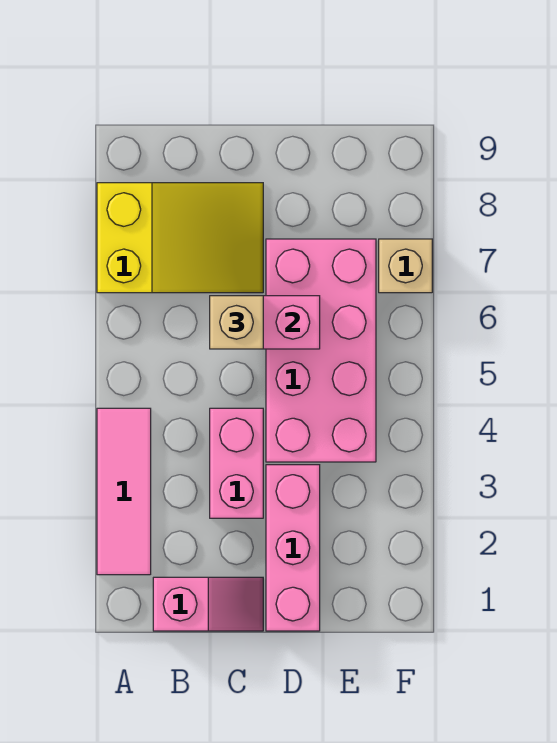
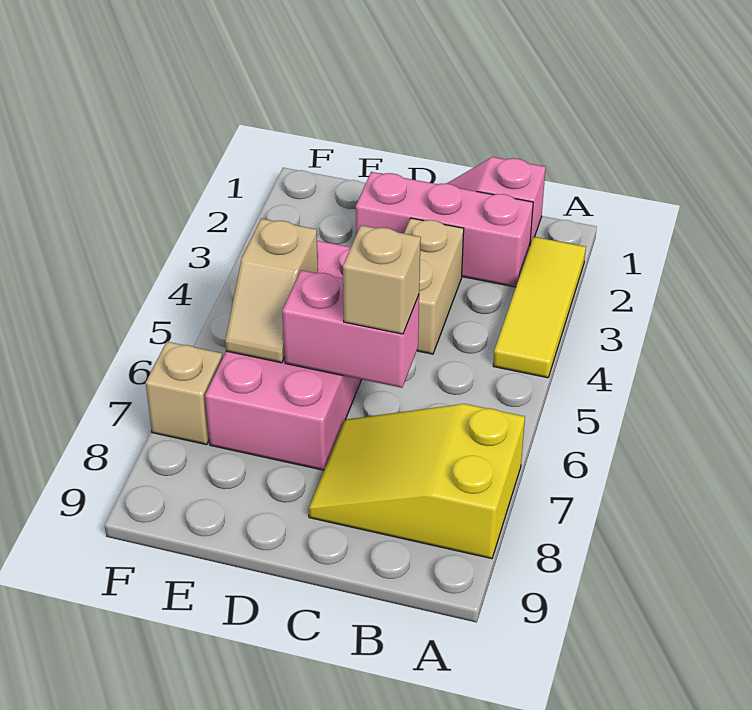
pink 1x3 tile [97,408,151,575] -> yellow 1x3 tile [493,237,586,378]
pink 1x2 brick [210,408,263,518] -> tan 1x2 brick [404,218,464,354]
pink 1x3 brick [266,465,320,631] -> pink 1x3 brick turned to [356,172,533,287]
none -> tan 1x2 slope [225,219,318,363]

